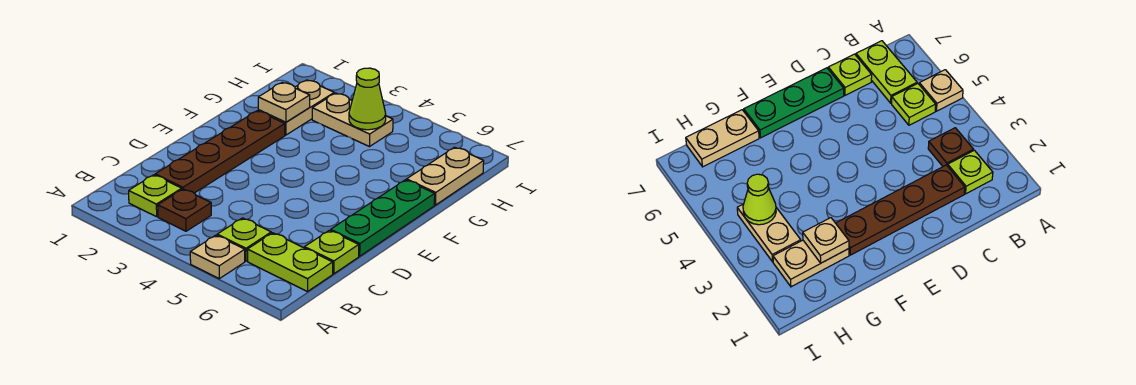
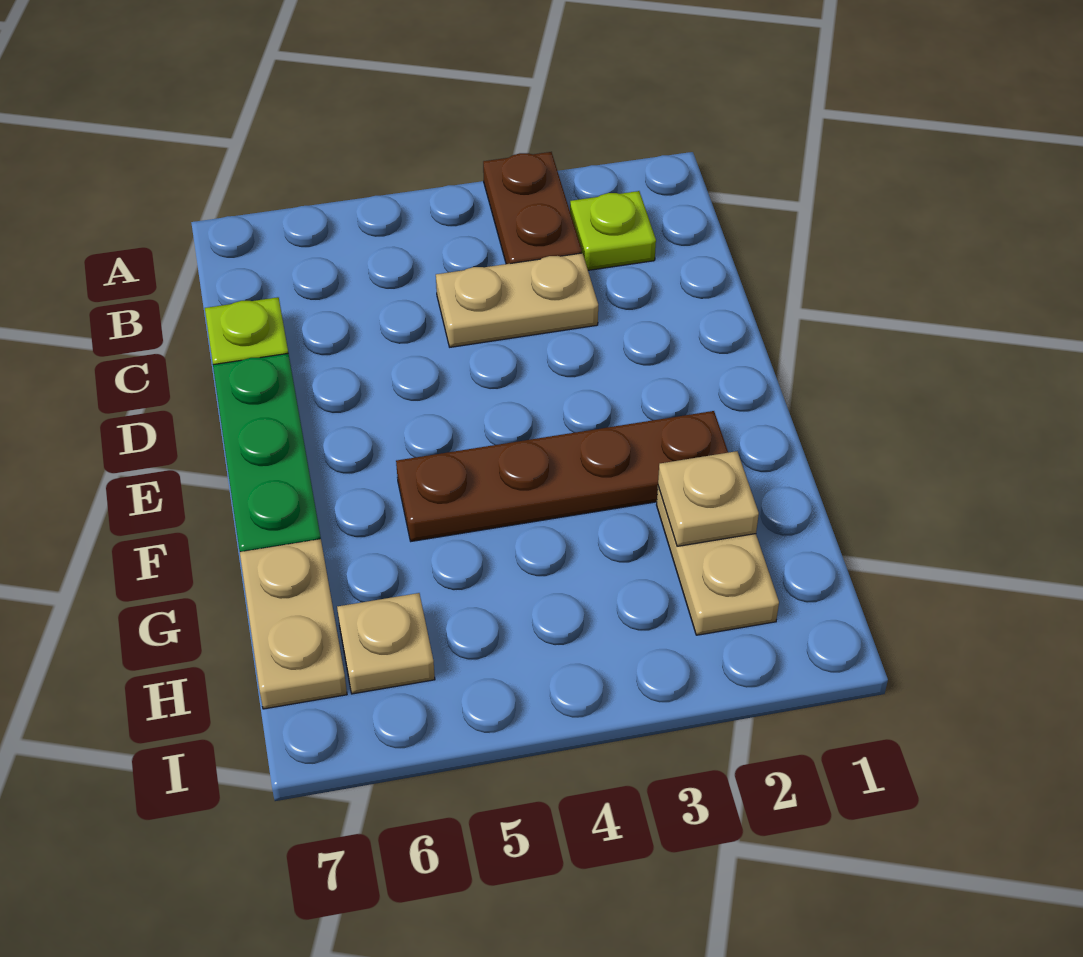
tan 1x1 plate [190,235,245,279] -> tan 1x1 plate moved to [337,593,435,694]
brown 1x1 plate [158,189,211,231] -> brown 1x2 plate [483,152,582,264]
lime 1x1 plate [217,218,271,261] -> none
lime 1x2 plate [247,233,333,292] -> none
brown 1x4 plate [155,111,285,193] -> brown 1x4 plate turned to [396,411,728,541]
tan 1x2 plate [312,93,393,147] -> tan 1x2 plate moved to [436,253,598,347]
lime 1x1 cone [349,68,386,130] -> none

